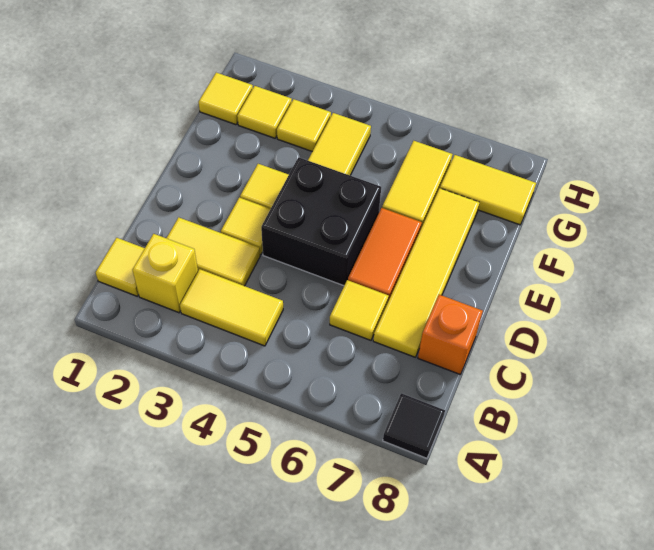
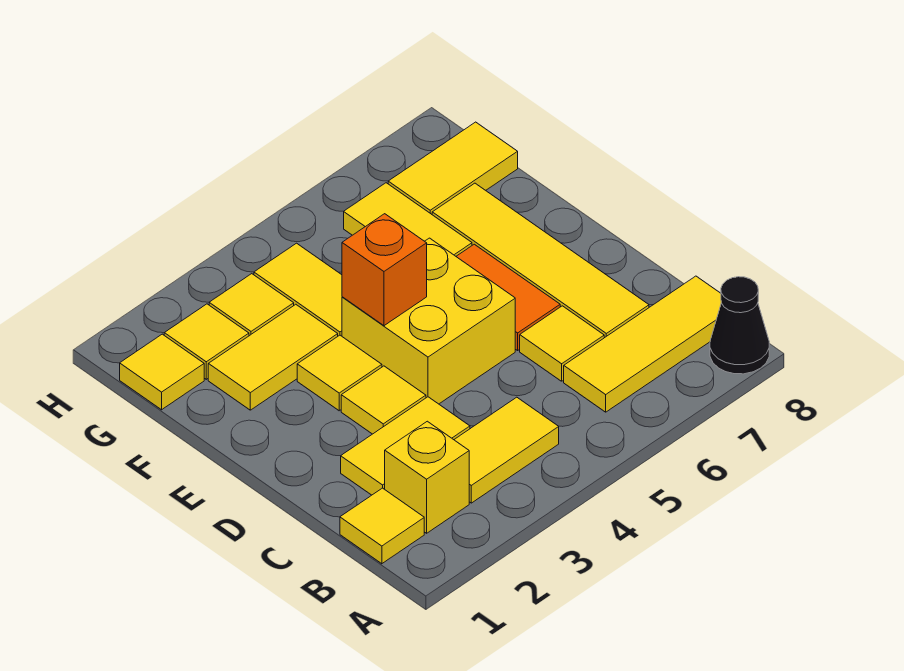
black 1x1 tile [383,393,445,458] -> black 1x1 cone [710,277,769,374]
none -> yellow 1x3 tile [564,276,721,412]
orange 1x1 brick [418,295,483,374] -> orange 1x1 brick moved to [342,214,427,326]
black 2x2 brick [261,157,381,286] -> yellow 2x2 brick [342,238,515,404]
none -> yellow 1x2 tile [208,304,338,410]

